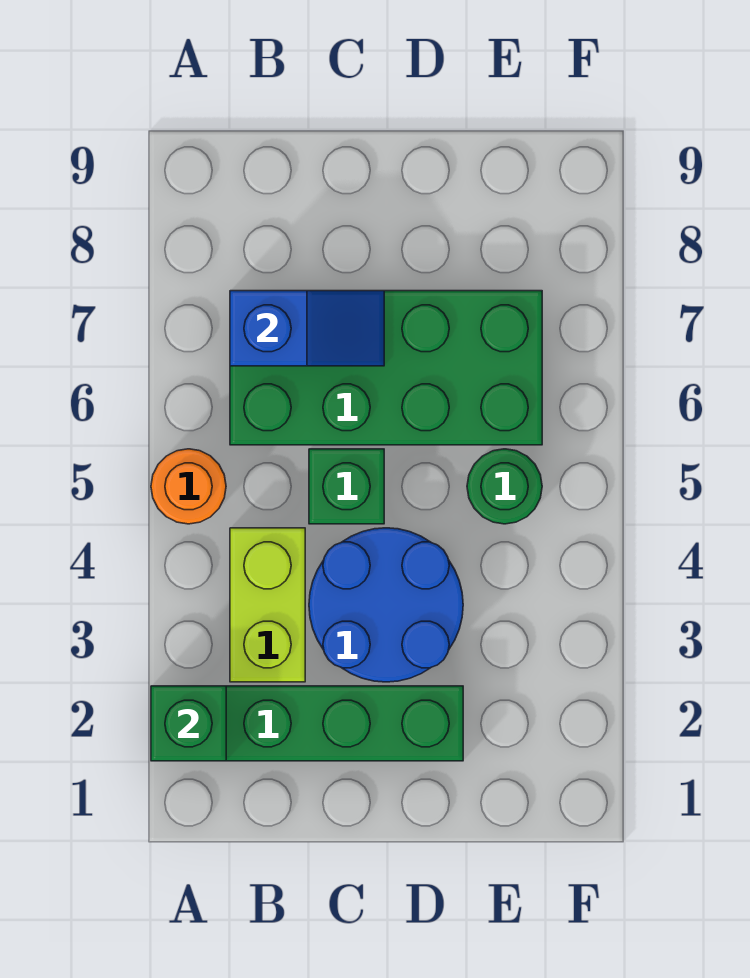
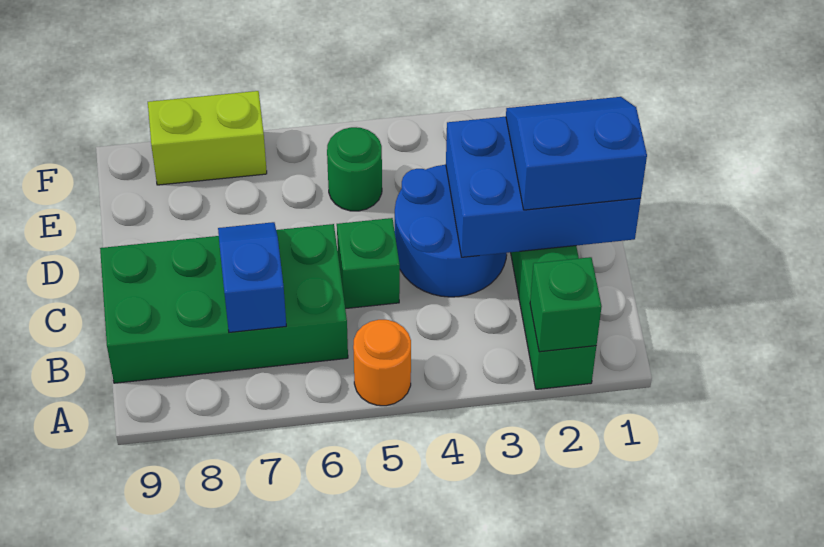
lime 1x2 brick [230,528,305,682] -> lime 1x2 brick moved to [148,91,267,185]
green 2x4 brick [230,291,542,445] -> green 2x4 brick turned to [100,224,348,383]
none -> blue 2x3 brick [446,117,641,257]
none -> blue 2x2 slope [506,97,647,210]

